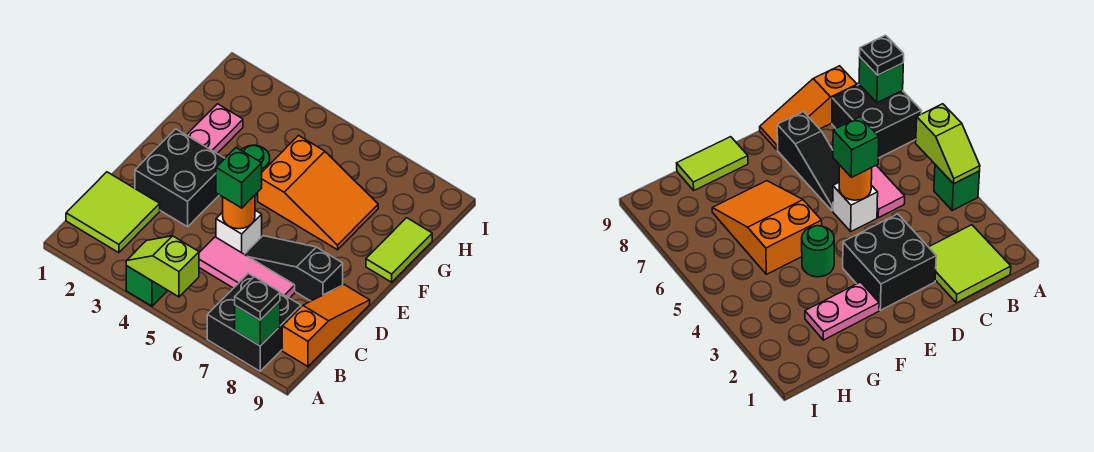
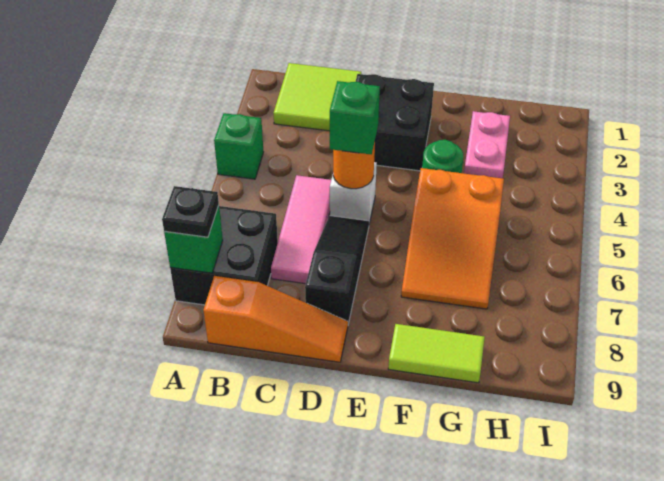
lime 1x2 slope [126,236,199,297] -> none
pink 1x2 plate [187,104,243,153] -> pink 1x2 plate turned to [464,111,510,178]

